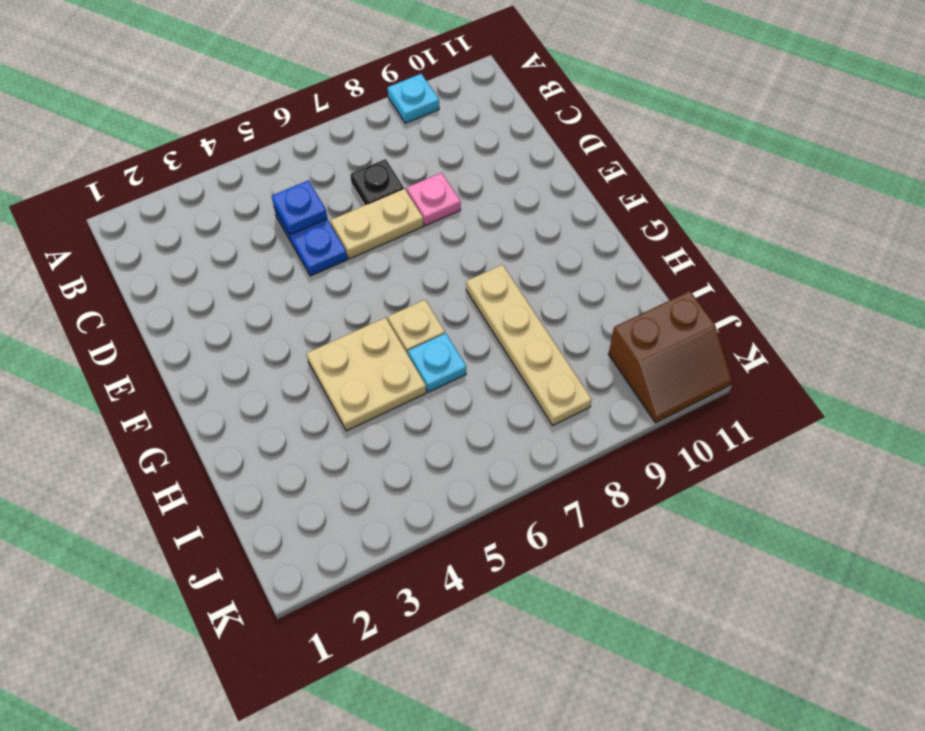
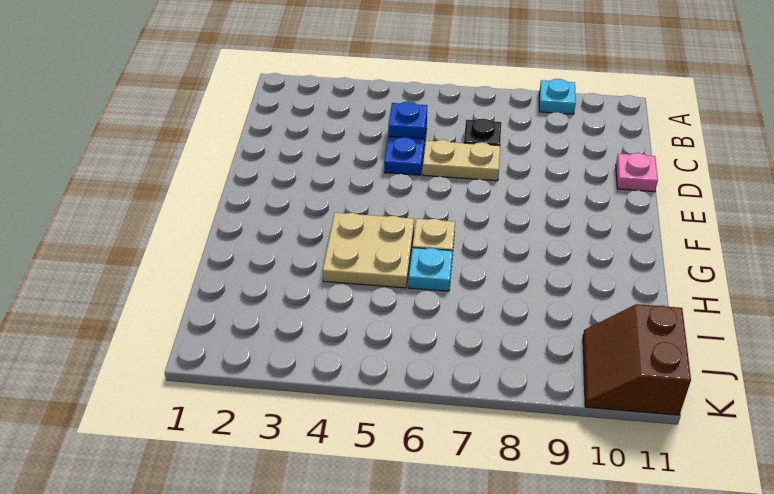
pink 1x1 plate [406,173,461,226] -> pink 1x1 plate moved to [616,153,658,192]
tan 1x4 plate [466,265,592,425] -> none
brown 2x2 slope [609,291,732,423] -> brown 2x2 slope turned to [583,304,691,415]

